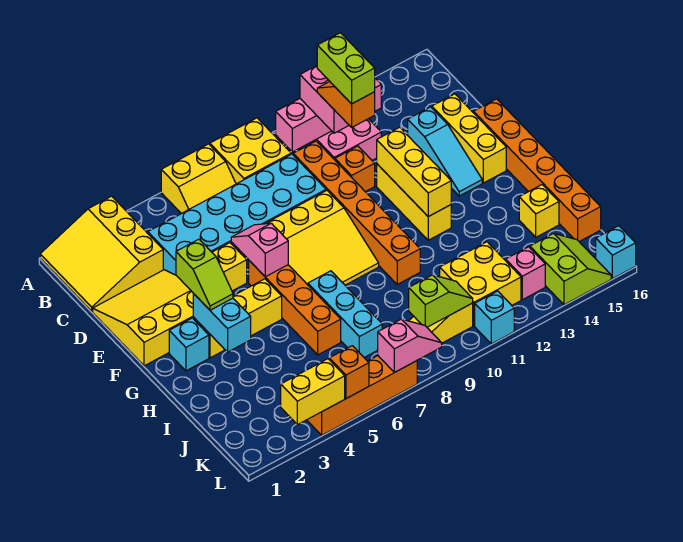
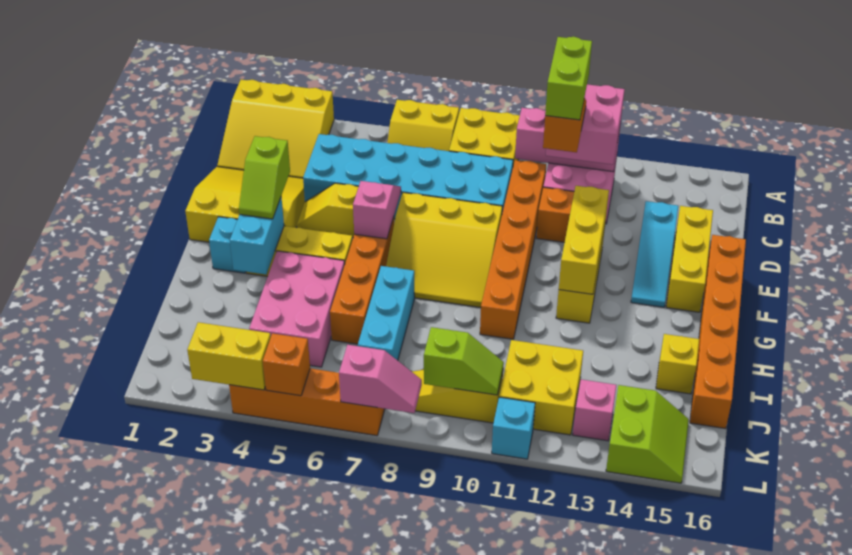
yellow 3x3 slope [40,196,163,311] -> yellow 3x3 slope turned to [217,80,334,178]
none -> pink 2x3 brick [249,251,345,367]
cyan 1x1 brick [596,226,636,279] -> none

